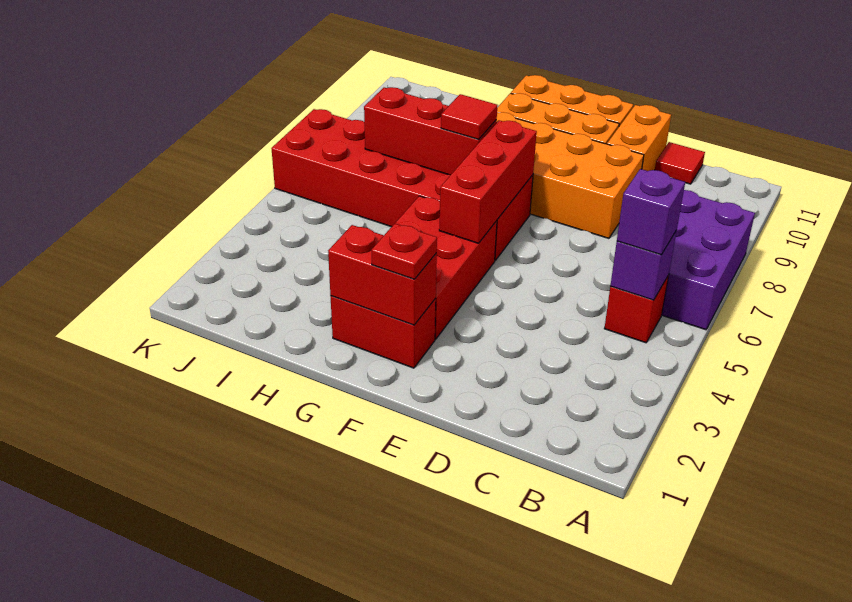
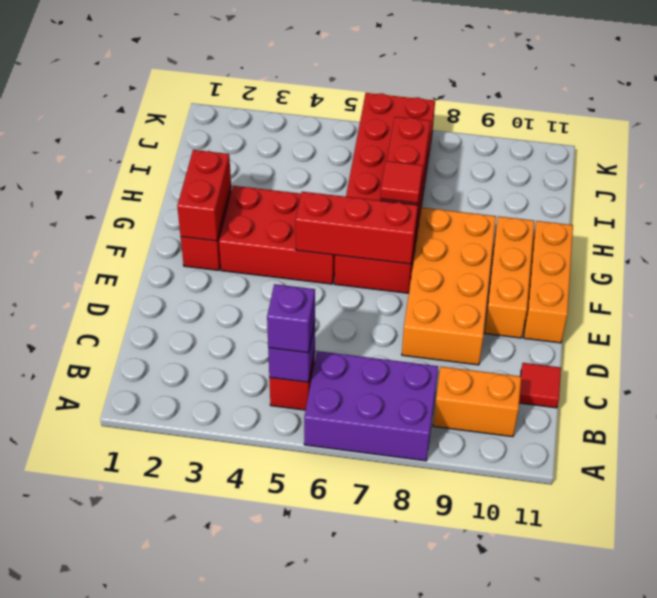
orange 1x2 brick [607,105,671,171] -> orange 1x2 brick moved to [433,366,521,437]
red 1x1 plate [372,224,437,279] -> none

